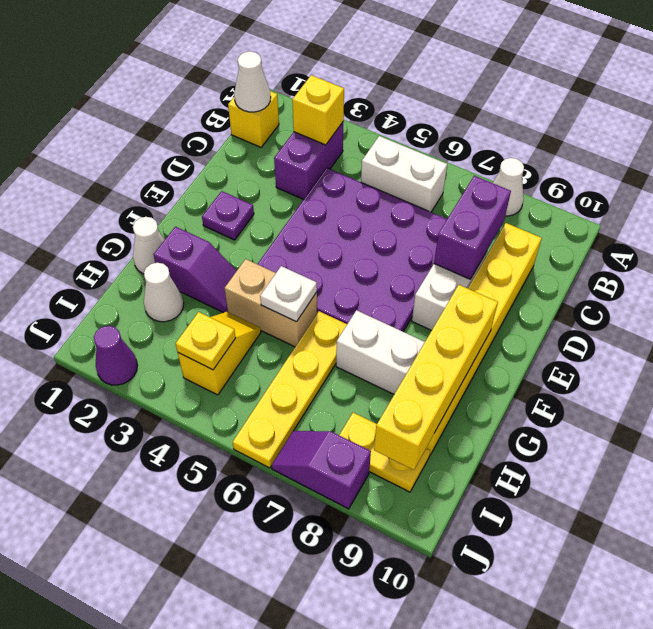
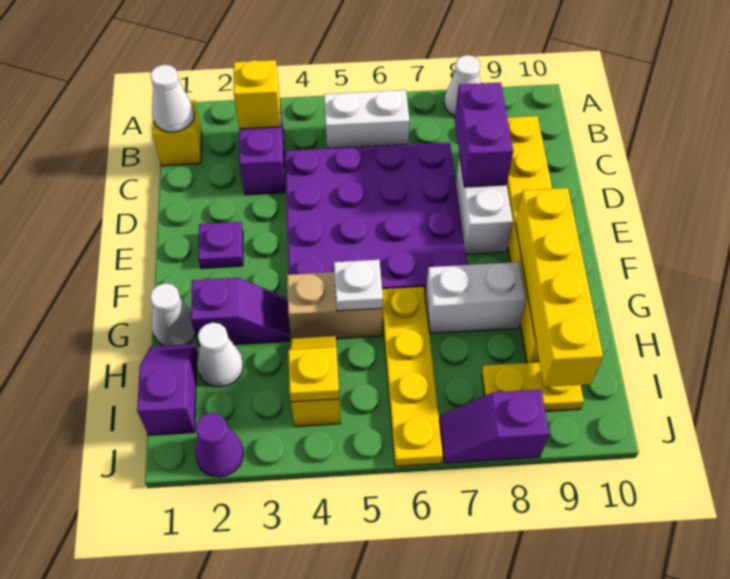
none -> purple 1x2 slope [137,344,197,435]

